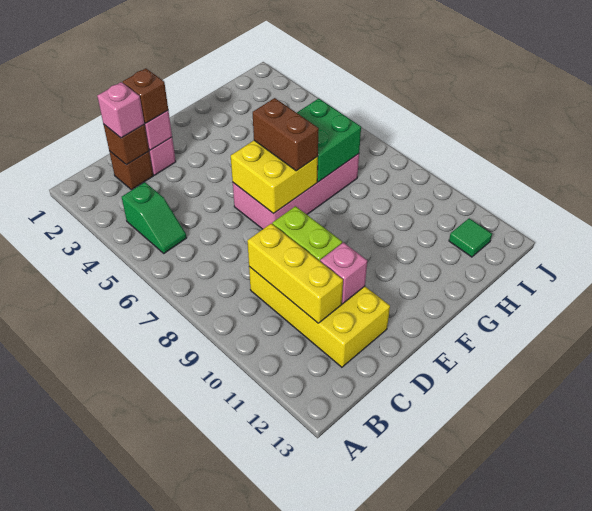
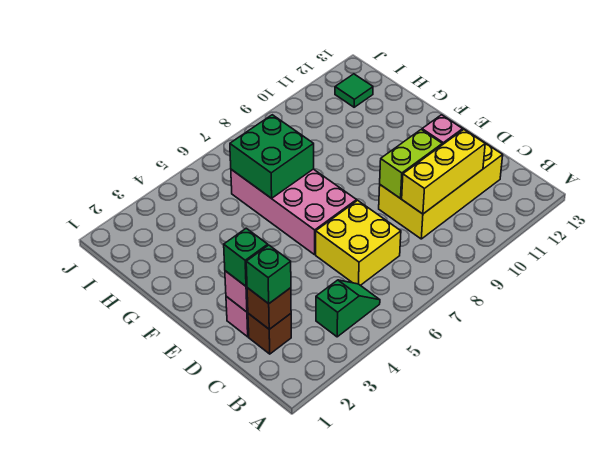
pink 1x1 brick [97,82,144,138] -> green 1x1 brick [246,245,291,304]
brown 1x1 brick [123,68,168,123] -> green 1x1 brick [224,228,268,286]
yellow 2x2 brick [231,140,318,214] -> yellow 2x2 brick moved to [316,200,401,285]
brown 1x2 brick [253,98,319,171] -> none

